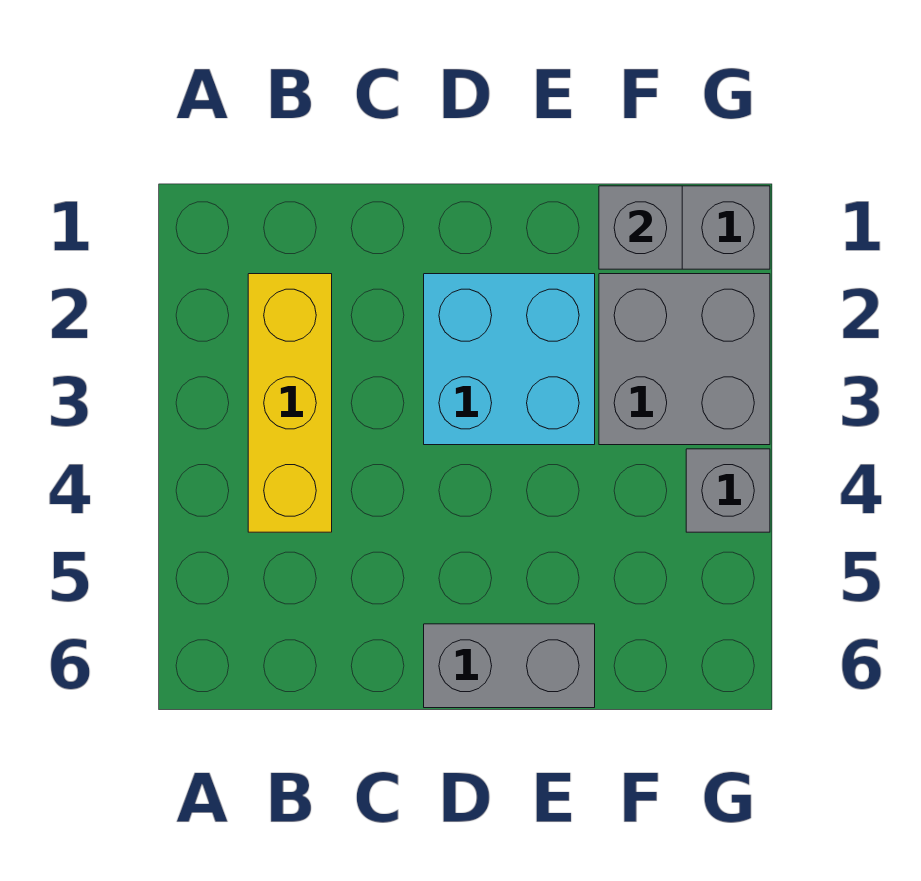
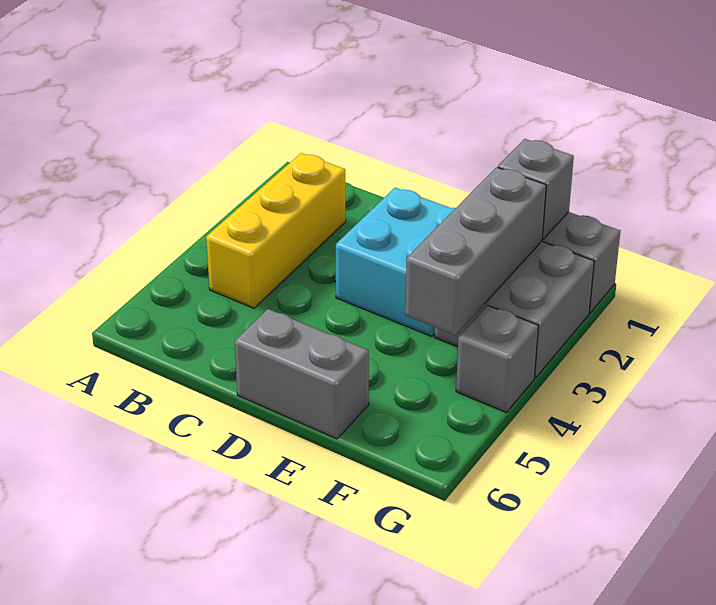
none -> grey 1x3 brick [405,167,546,335]

